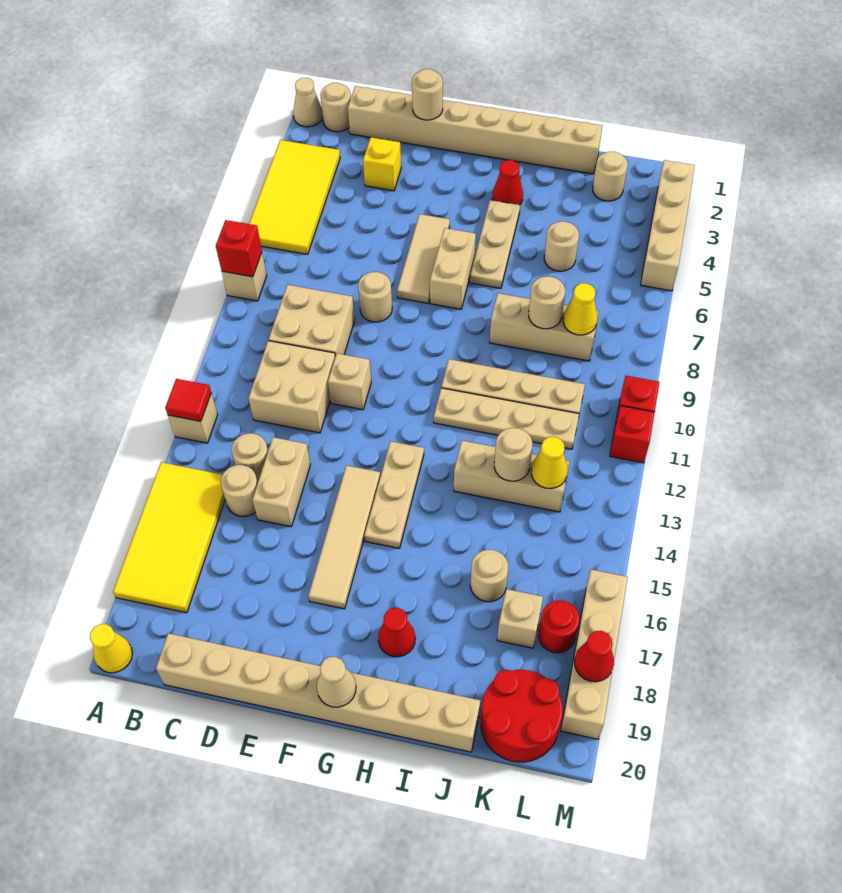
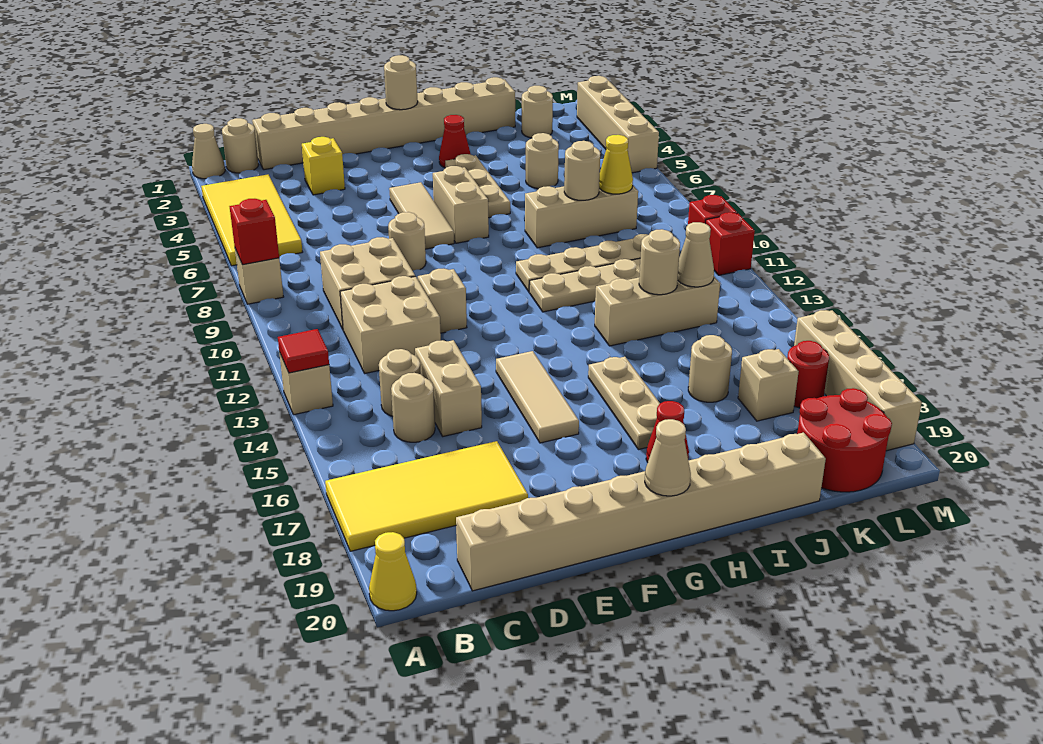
yellow 2x4 tile [113,462,225,613] -> yellow 2x4 tile turned to [325,441,528,551]
tan 1x1 round brick [412,69,443,120] -> tan 1x1 round brick moved to [384,55,418,110]
tan 1x4 tile [308,465,380,609] -> tan 1x3 tile [496,351,579,443]
tan 1x3 plate [364,441,424,548] -> tan 1x3 plate moved to [588,357,660,450]
yellow 1x1 cone [531,437,567,488] -> tan 1x1 cone [678,222,714,287]
red 1x1 cone [575,631,614,682] -> none

